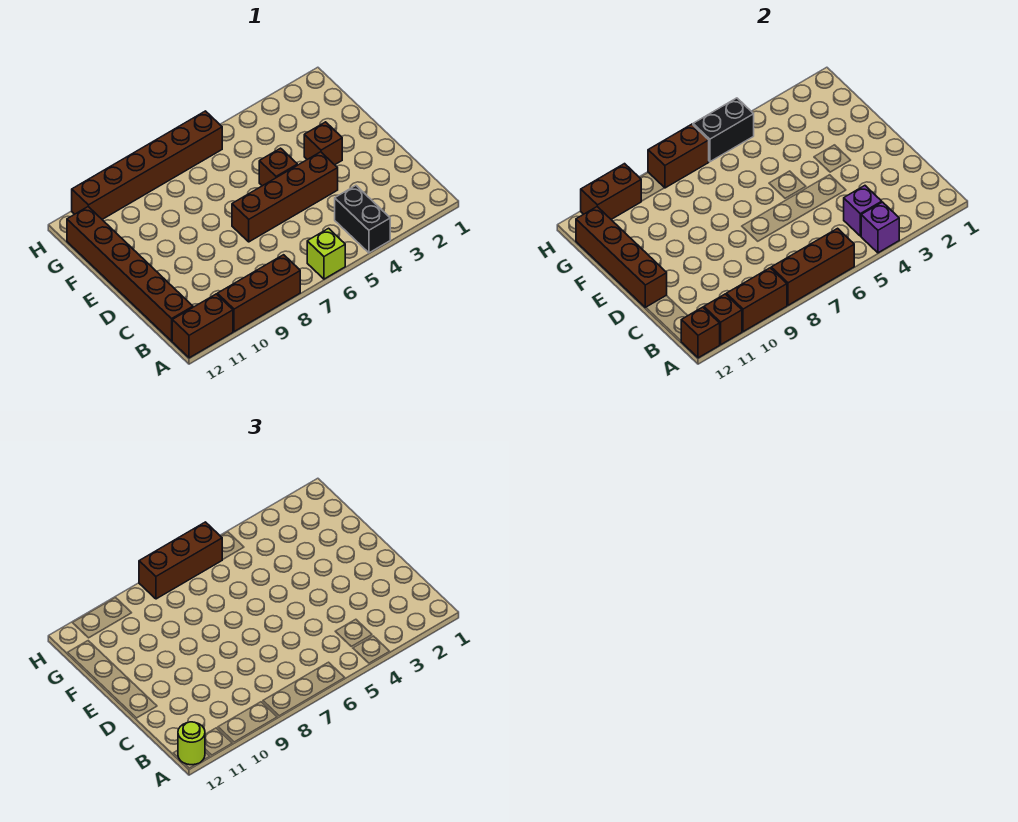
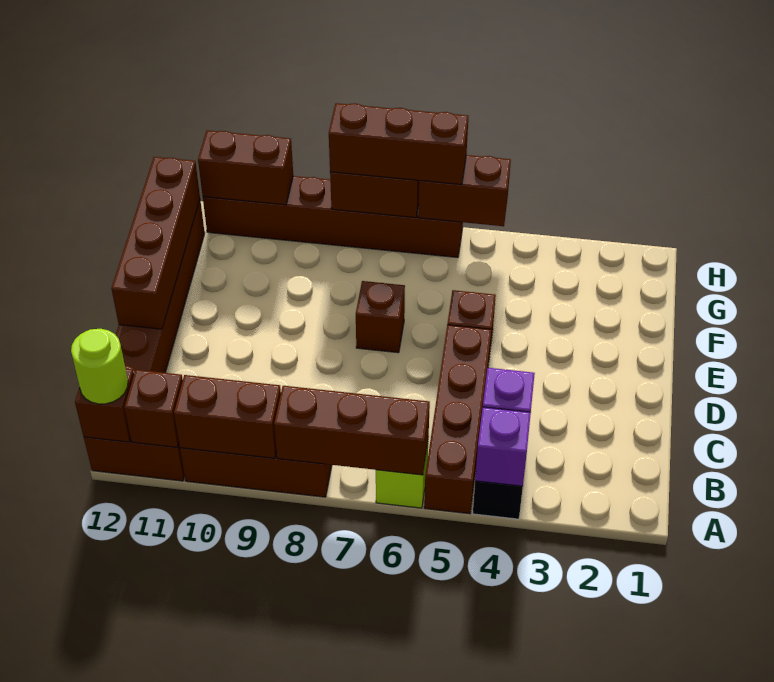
brown 1x4 brick [232,152,338,242] -> brown 1x4 brick turned to [424,325,491,514]
brown 1x1 brick [304,122,342,165] -> brown 1x1 brick moved to [356,281,405,353]
black 1x2 brick [693,98,754,162] -> brown 1x2 brick [418,155,511,226]

